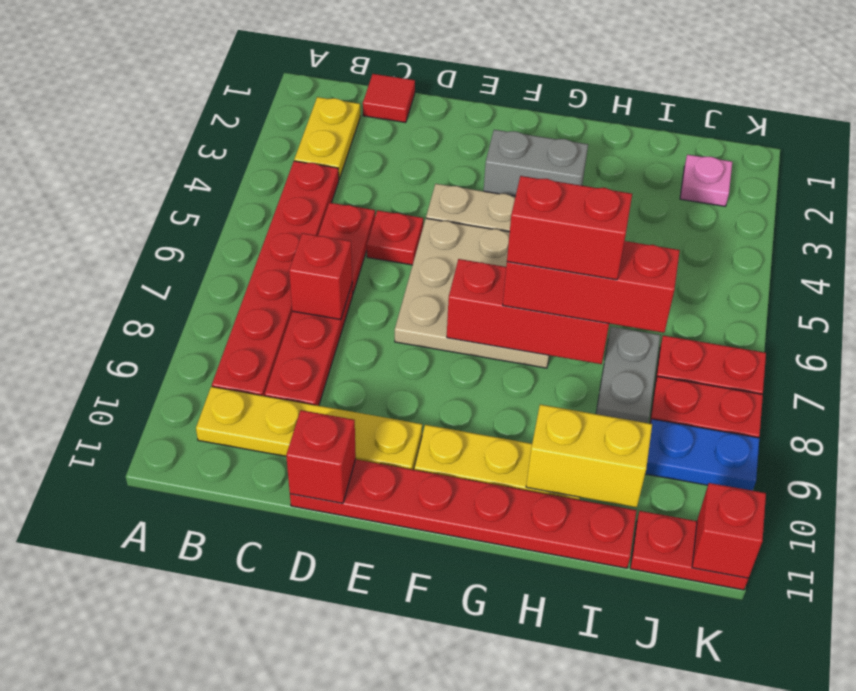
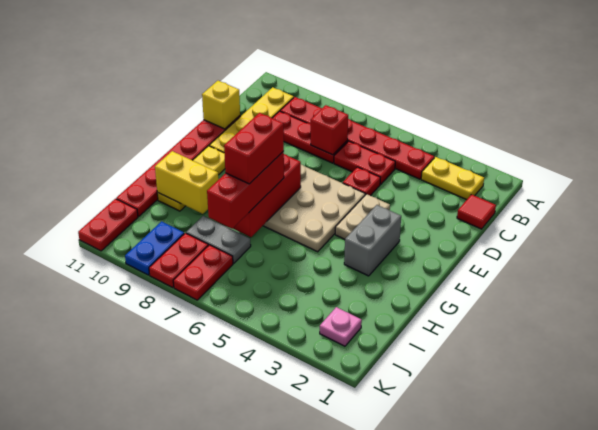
red 1x1 brick [286,410,356,503] -> yellow 1x1 brick [202,81,240,129]
yellow 1x2 brick [526,404,652,507] -> yellow 1x2 brick turned to [155,151,219,214]
red 1x1 brick [692,483,766,578] -> none

